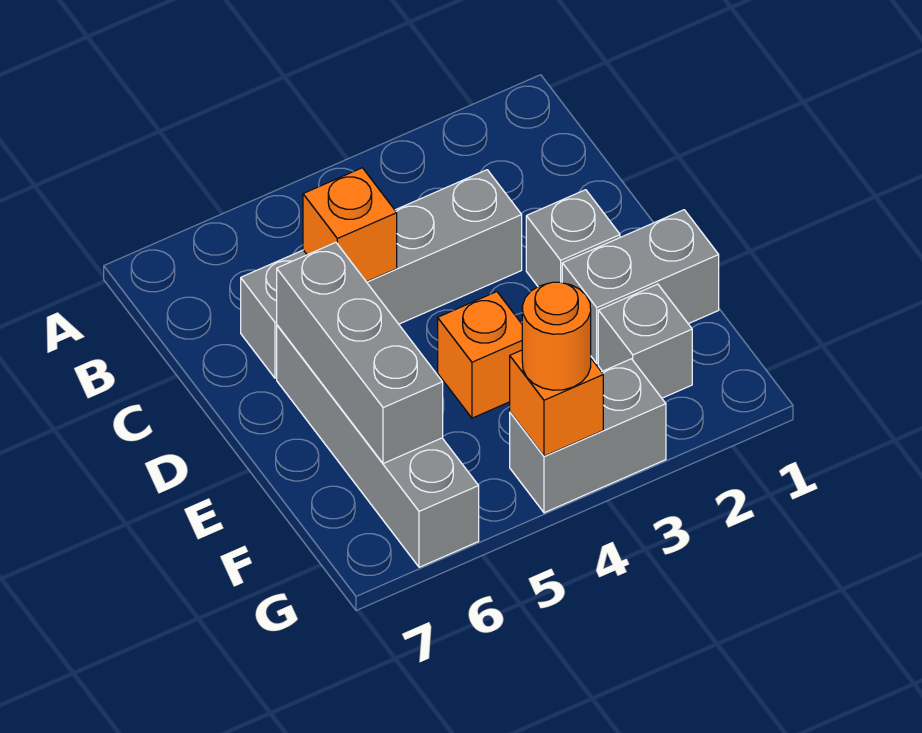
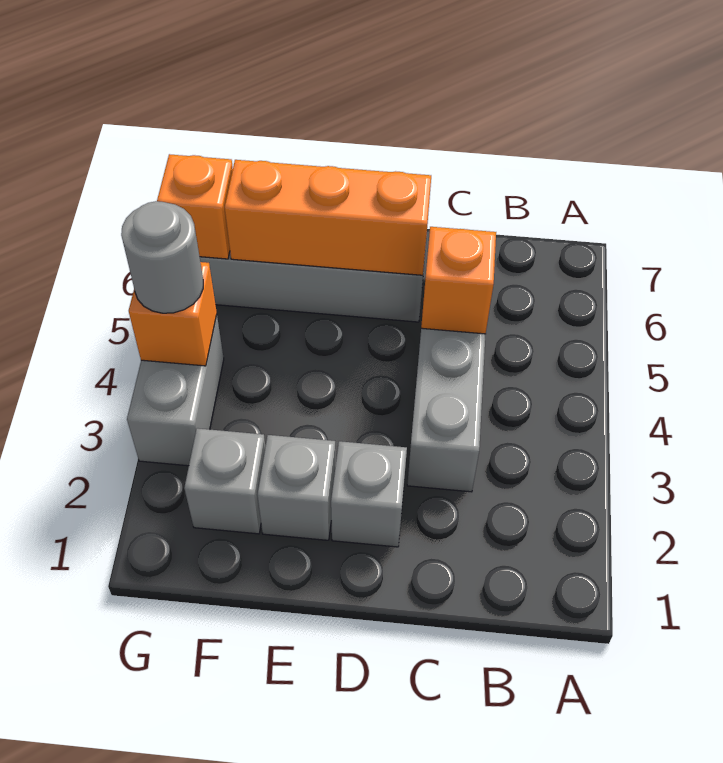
grey 1x3 brick [277,242,443,464] -> orange 1x3 brick [225,160,431,275]
grey 1x2 brick [562,210,719,363] -> grey 1x1 brick [257,435,336,540]
orange 1x1 brick [438,292,522,418] -> orange 1x1 brick moved to [157,154,233,259]
orange 1x1 round brick [522,282,591,390] -> grey 1x1 round brick [121,201,203,313]

